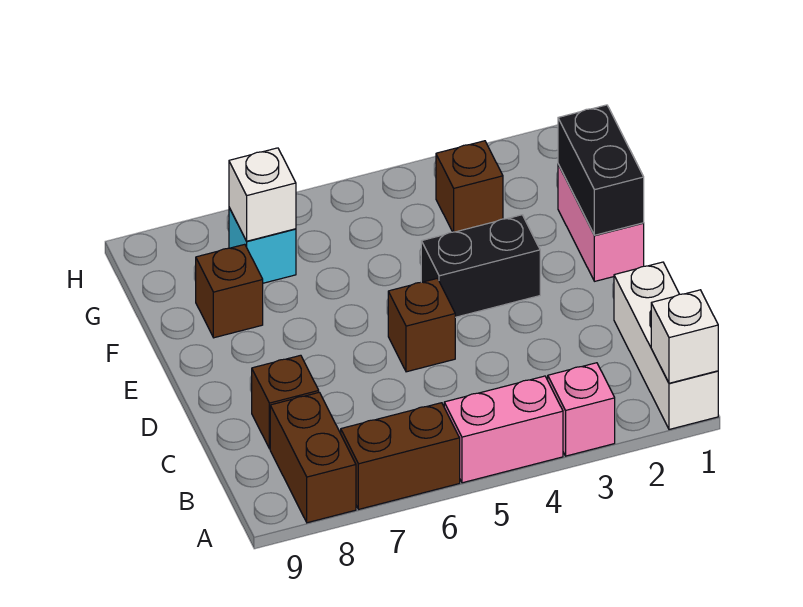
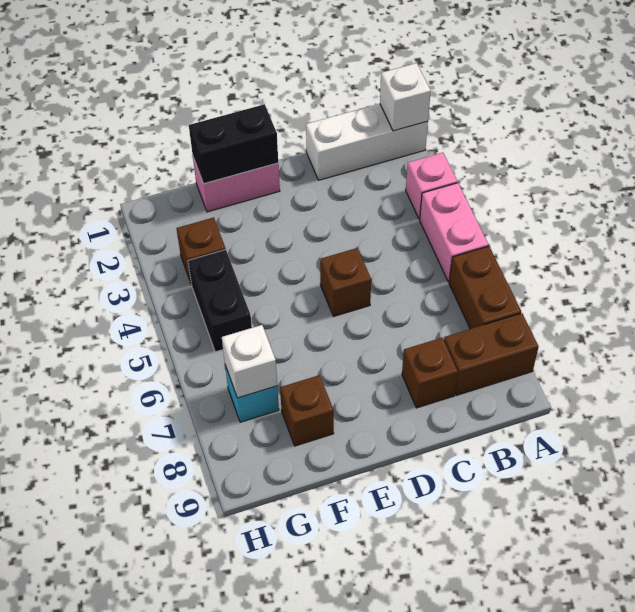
black 1x2 brick [421,215,540,317] -> black 1x2 brick moved to [188,250,252,352]

